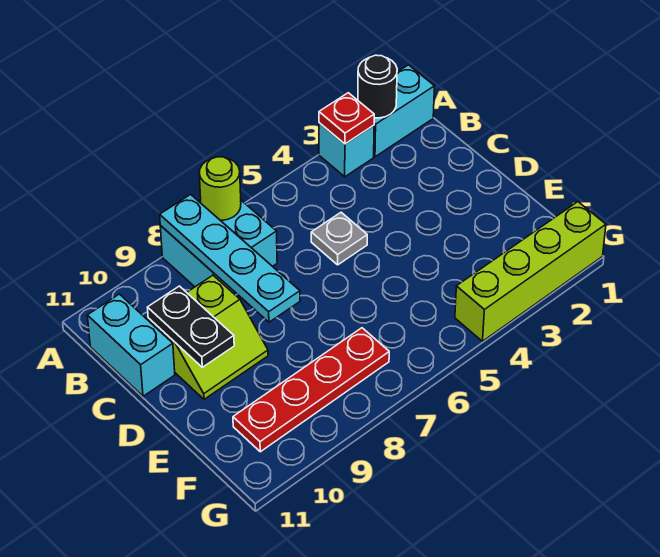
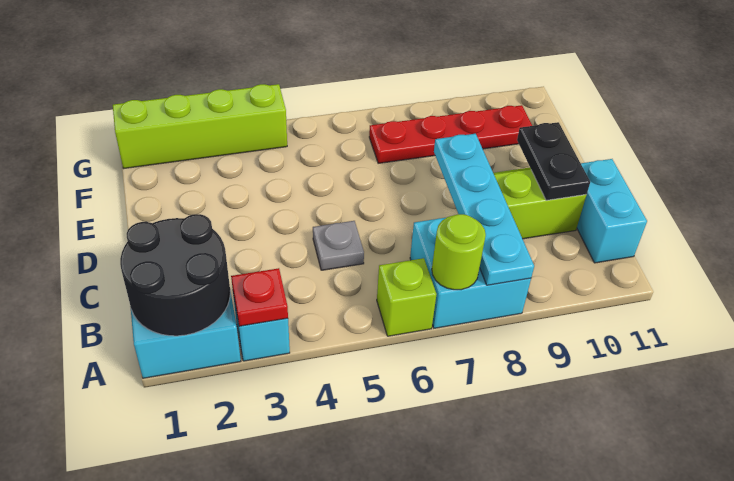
black 1x1 round brick [358,55,397,118] -> black 2x2 round brick [120,214,230,336]
none -> lime 1x1 brick [377,258,437,336]

